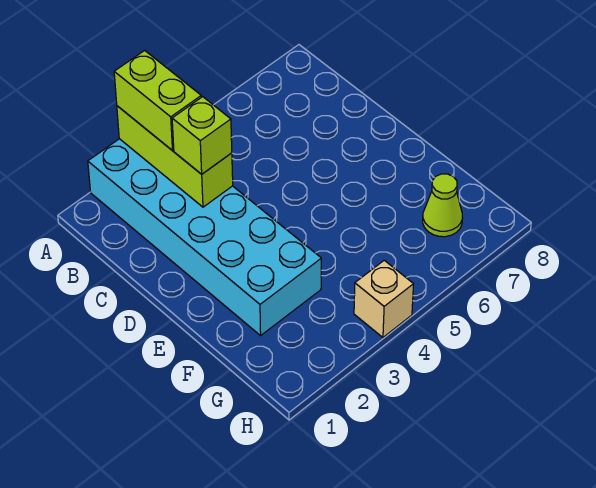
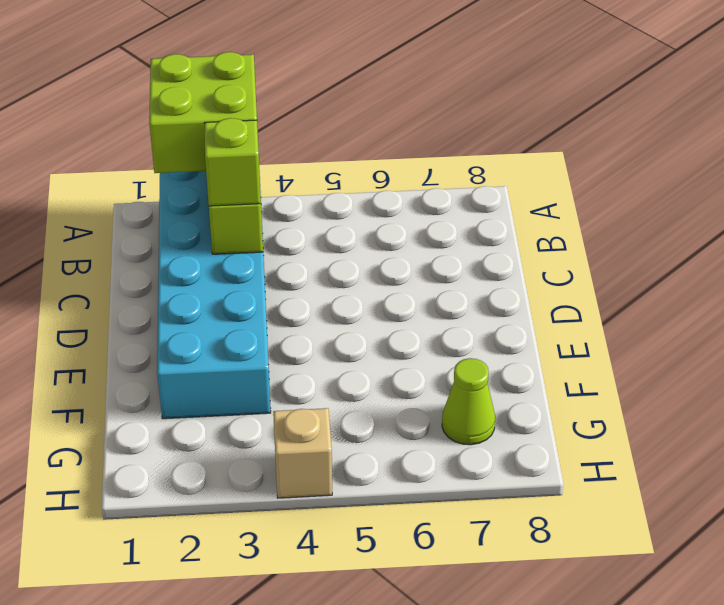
lime 1x2 brick [114,50,201,150] -> lime 2x2 brick [149,52,259,173]

